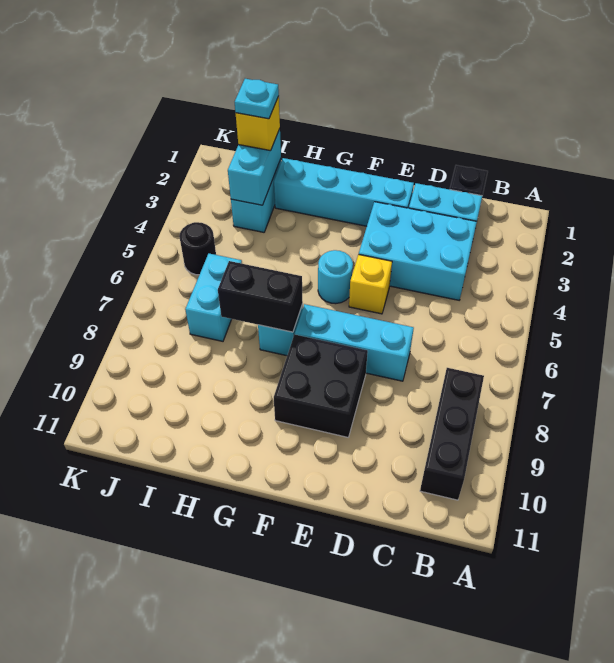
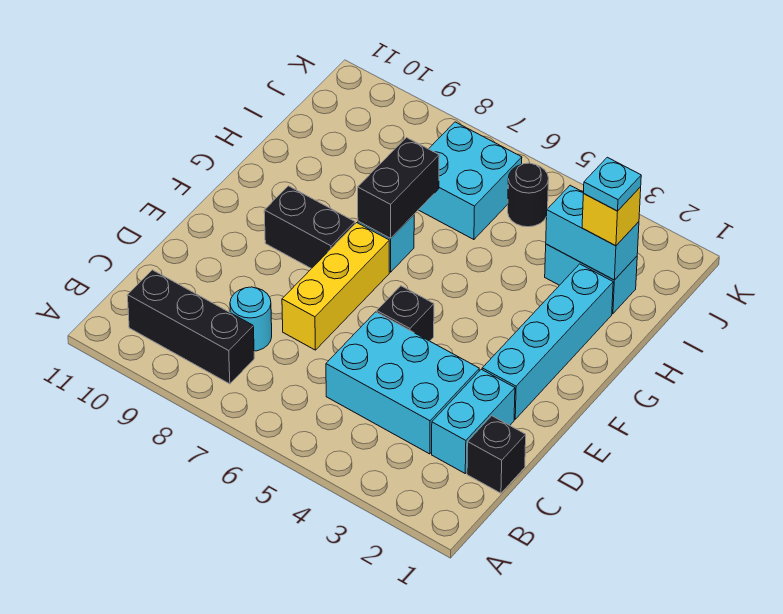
cyan 2x3 brick [359,202,477,300] -> cyan 2x3 brick turned to [326,312,479,454]
cyan 1x3 brick [295,304,414,381] -> yellow 1x3 brick [282,223,389,350]
yellow 1x1 brick [349,255,392,314] -> black 1x1 brick [377,286,434,341]
black 2x2 brick [274,334,368,437] -> black 1x2 brick [264,186,355,269]
cyan 1x1 round brick [318,250,353,304] -> cyan 1x1 round brick moved to [230,287,272,351]
cyan 1x2 brick [185,254,242,341] -> cyan 2x2 brick [419,122,522,240]

